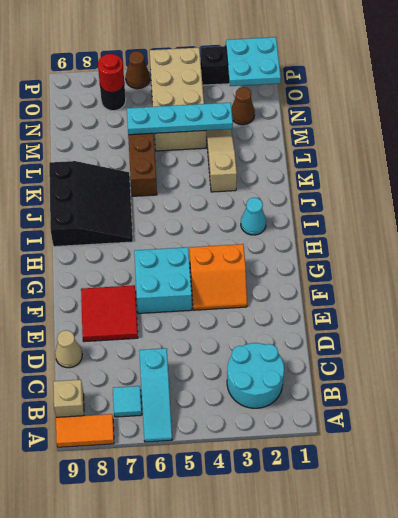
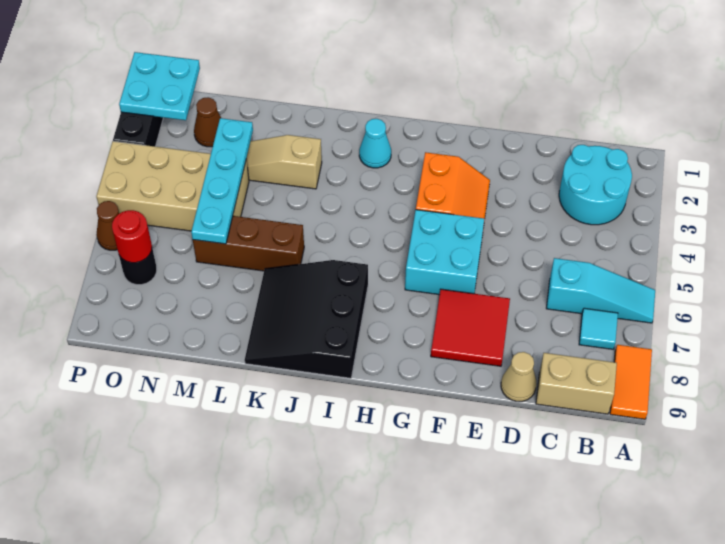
tan 1x1 brick [53,380,84,417] -> tan 1x2 brick [536,353,617,414]
black 3x3 slope [49,161,133,247] -> black 3x3 slope turned to [245,260,368,378]

